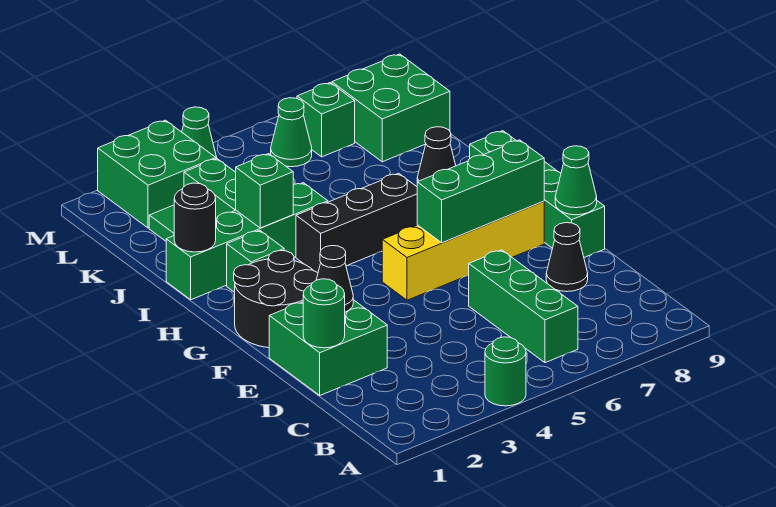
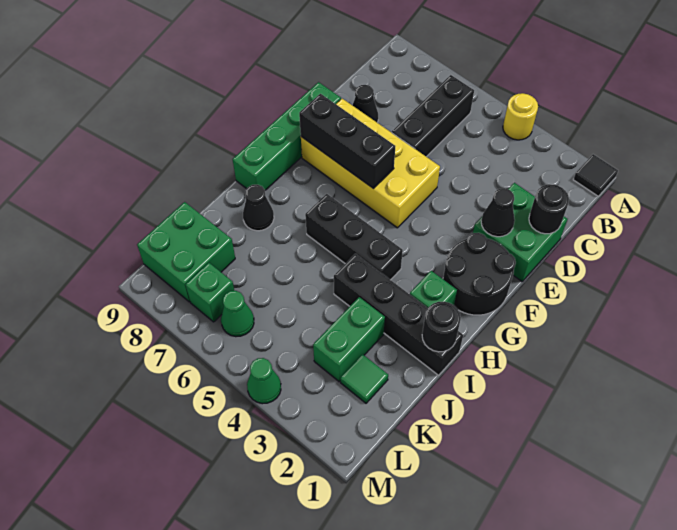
none -> black 1x1 tile [573,154,618,196]
green 1x1 round brick [485,337,526,406] -> yellow 1x1 round brick [503,93,538,140]
green 1x3 brick [468,250,578,363] -> black 1x3 brick [392,75,474,157]
green 1x1 round brick [303,279,345,348] -> black 1x1 round brick [529,184,569,234]
green 1x1 cone [555,146,597,215] -> none
yellow 1x4 brick [382,201,544,300] -> yellow 2x4 brick [301,99,440,228]
green 1x3 brick [417,140,544,243] -> black 1x3 brick [299,94,395,189]
green 1x4 brick [166,183,328,300] -> black 1x4 brick [334,254,463,375]
green 1x1 brick [236,154,293,228] -> none
green 2x2 brick [98,120,216,228] -> none

